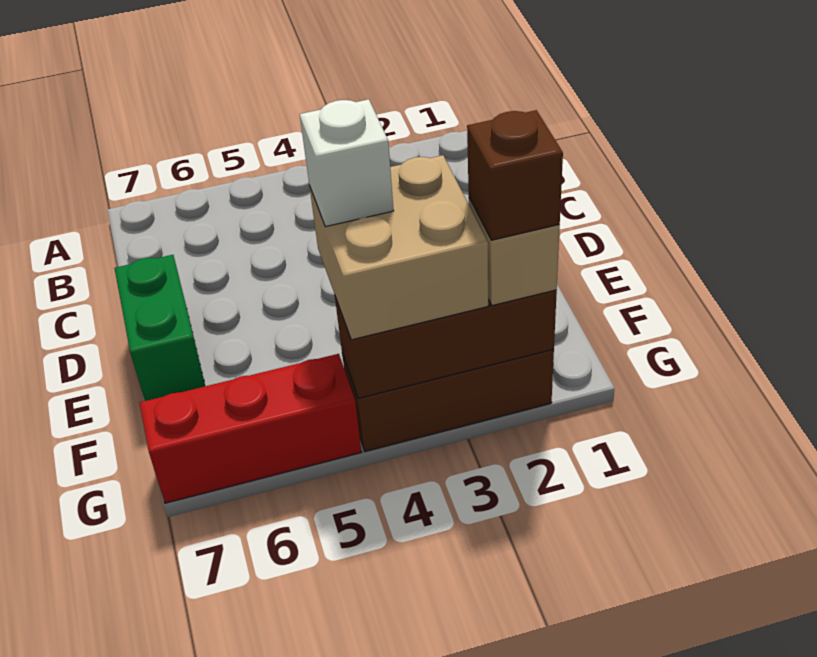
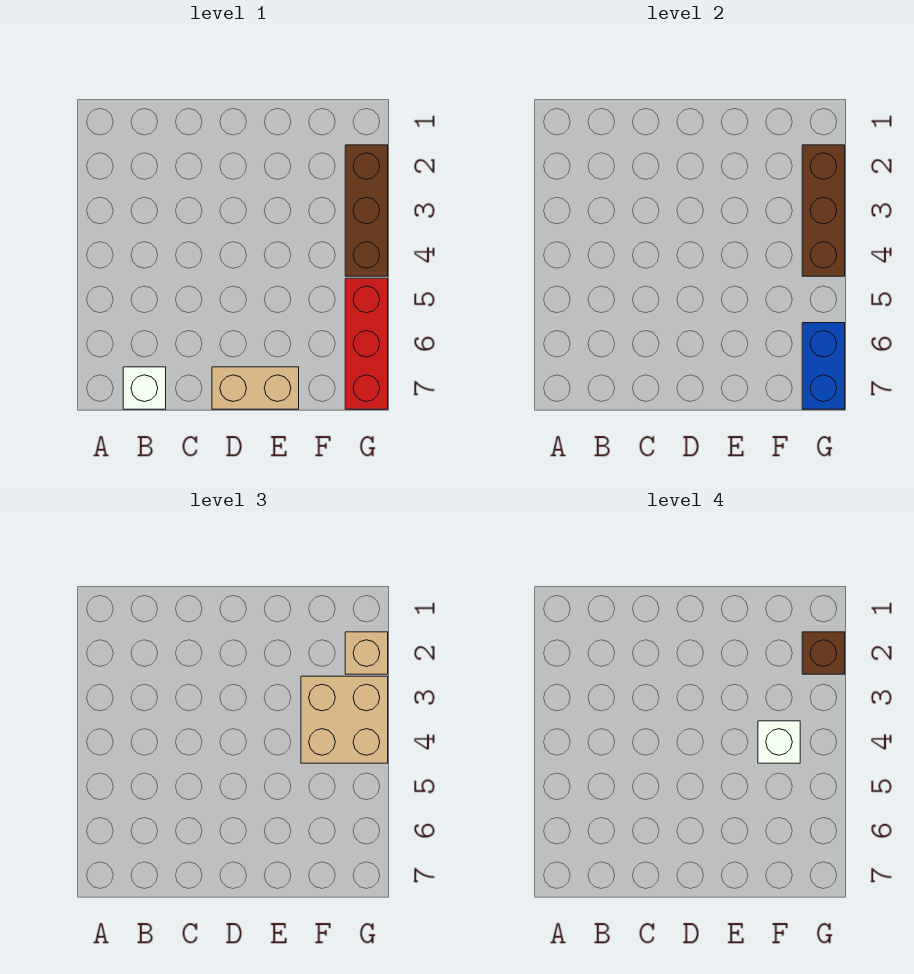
none -> white 1x1 brick [123,367,166,409]
green 1x2 brick [114,255,205,401] -> tan 1x2 brick [212,367,299,409]
none -> blue 1x2 brick [802,323,845,409]

